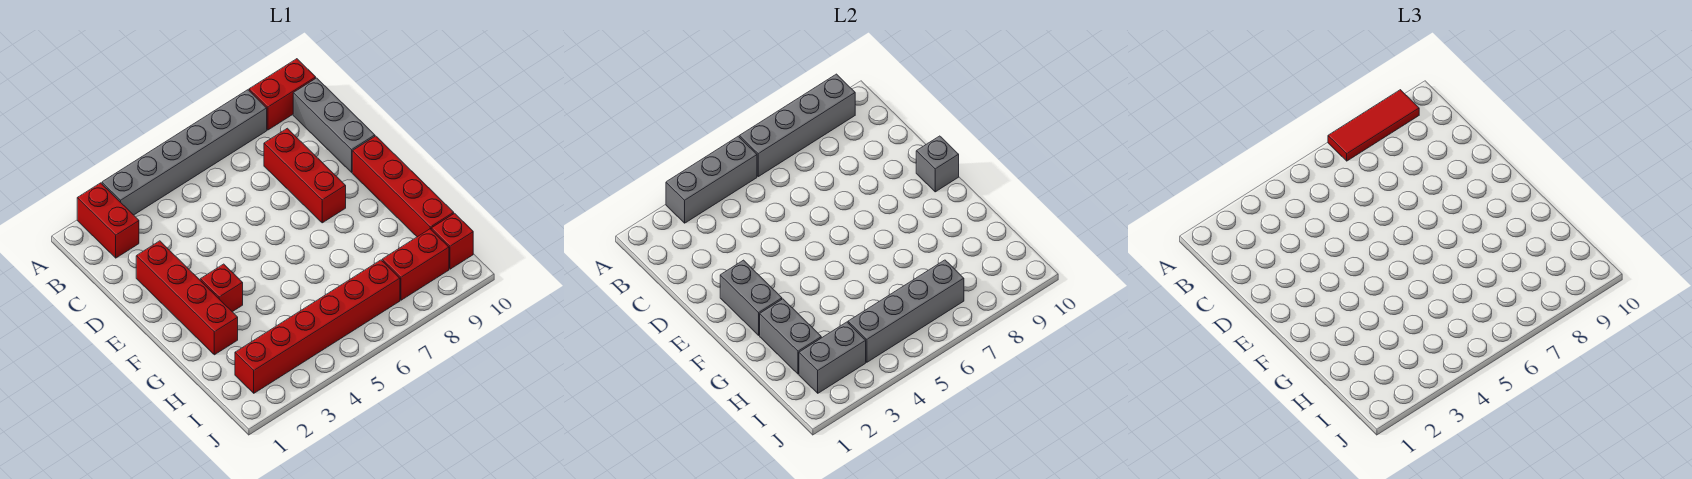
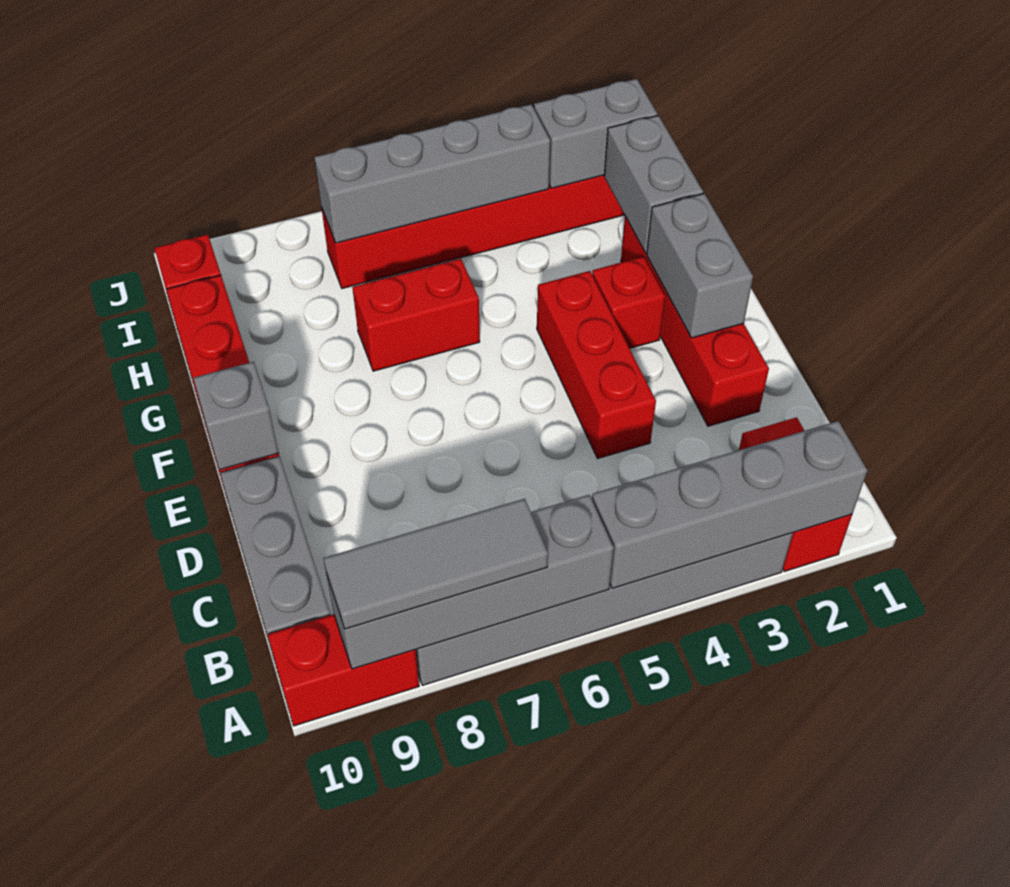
grey 1x3 brick [666,136,757,223] -> grey 1x4 brick [592,421,867,588]
red 1x3 tile [1328,90,1419,161] -> grey 1x3 tile [323,499,548,629]
red 1x3 brick [264,128,346,223] -> red 1x3 brick moved to [537,271,656,459]
red 1x2 brick [382,229,449,300] -> red 1x2 brick moved to [352,259,480,371]

